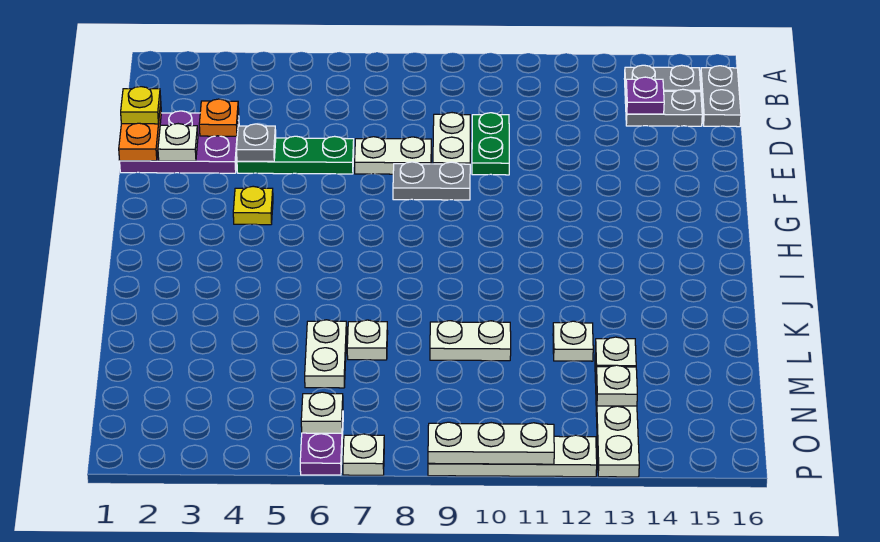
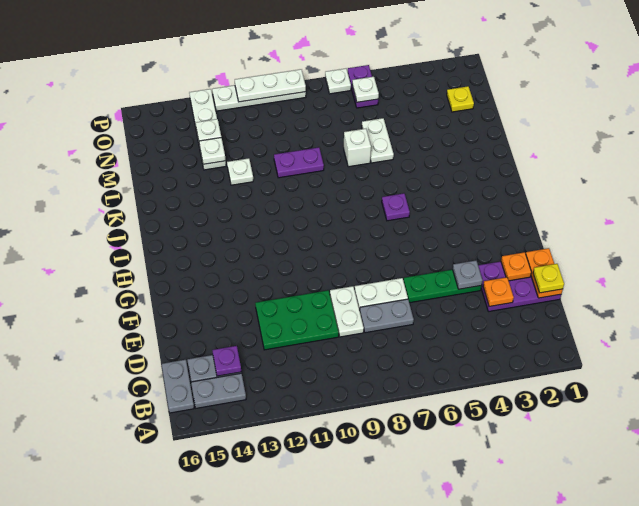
green 1x2 plate [472,113,509,175] -> green 2x3 plate [255,290,339,350]
white 1x1 plate [158,124,198,161] -> orange 1x1 plate [501,252,531,281]
grey 1x2 plate [393,162,470,200] -> grey 1x2 plate moved to [360,299,414,333]
yellow 1x1 plate [233,186,273,225] -> yellow 1x1 plate moved to [447,86,474,112]
none -> purple 1x1 plate [382,193,410,221]
white 1x1 plate [347,320,388,360] -> white 1x1 brick [344,129,371,167]
white 1x2 plate [430,321,511,361] -> purple 1x2 plate [274,147,324,178]

